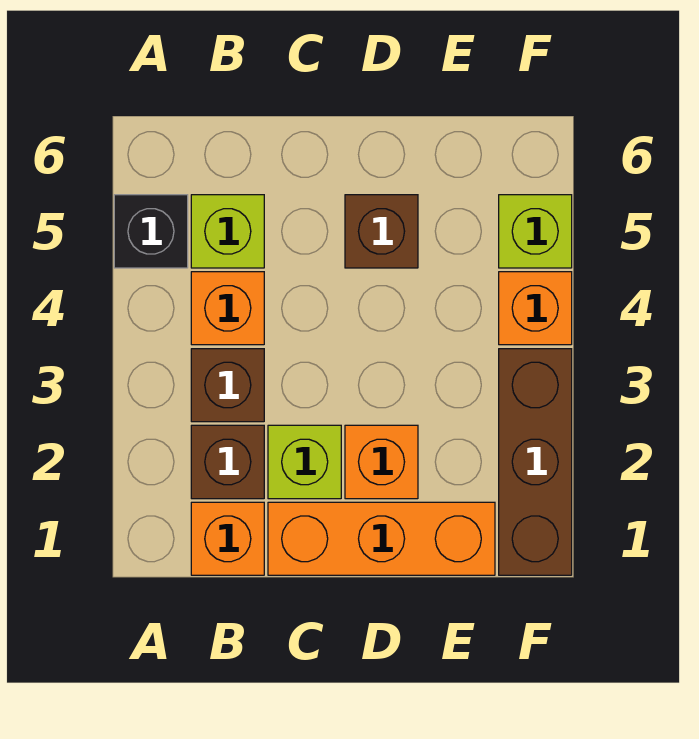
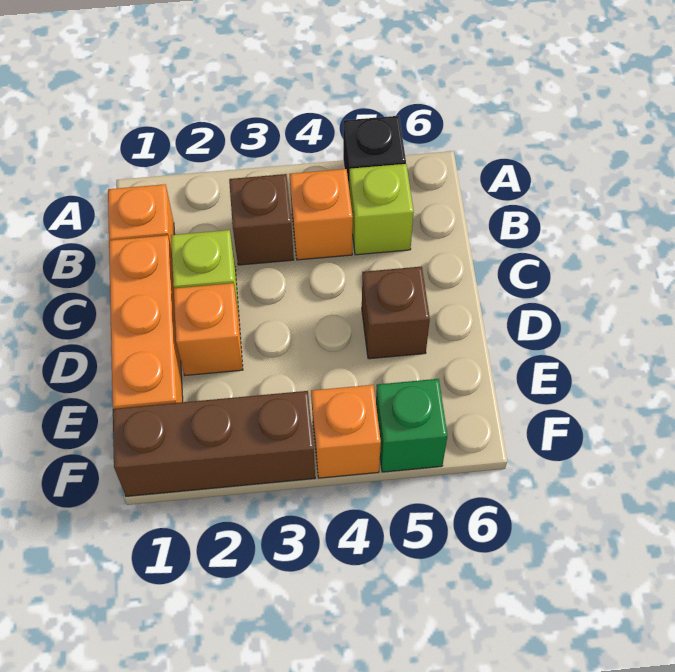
brown 1x1 brick [191,425,264,499] -> none
lime 1x1 brick [499,195,572,268] -> green 1x1 brick [376,379,448,472]

